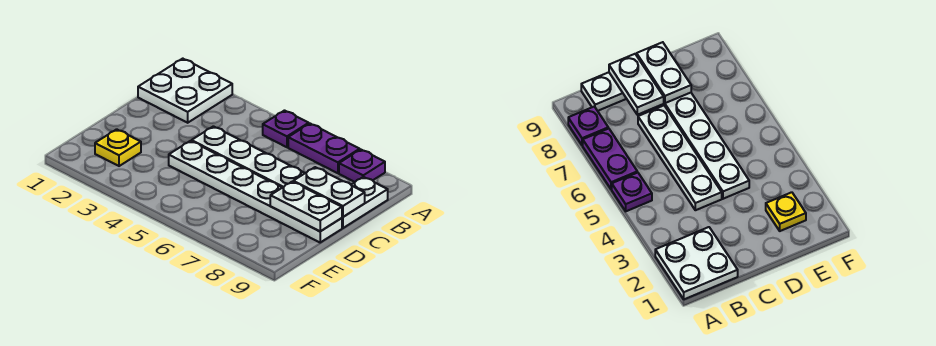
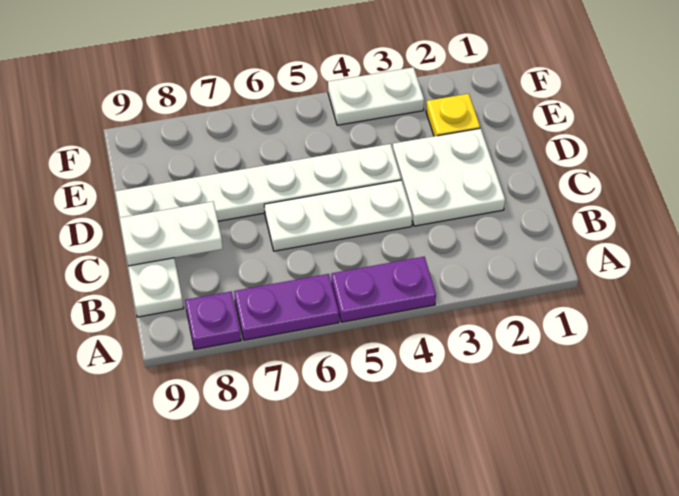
white 2x2 plate [138,59,232,123] -> white 2x2 plate moved to [393,128,505,226]
purple 1x1 plate [263,111,309,147] -> purple 1x2 plate [331,257,436,322]
white 1x4 plate [192,126,305,188] -> white 1x3 plate [264,180,412,251]
white 1x2 plate [270,182,342,231] -> white 1x2 plate moved to [328,67,424,125]

